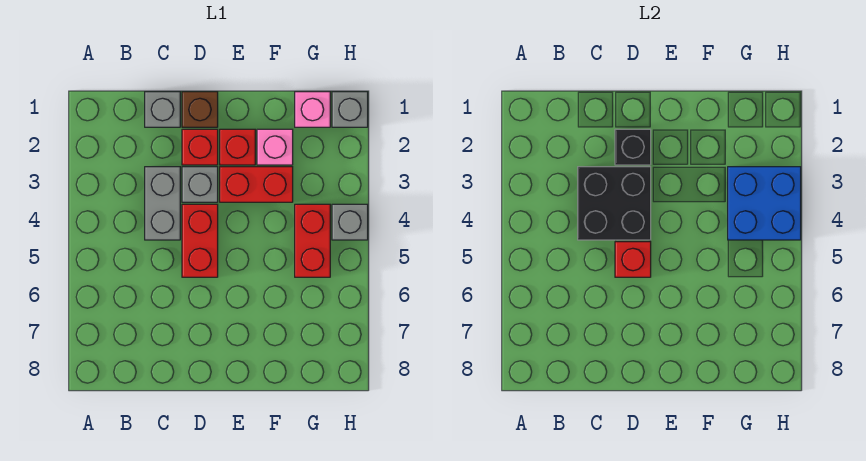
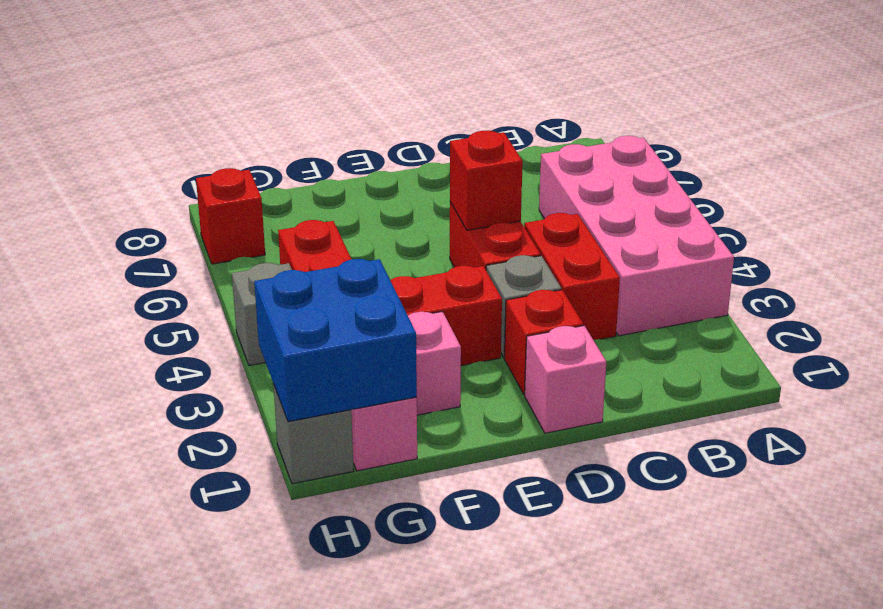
none -> pink 2x4 brick [539,136,734,336]
grey 1x1 brick [145,92,180,127] -> none
grey 1x2 brick [145,167,180,240] -> red 1x2 brick [524,213,620,340]
black 2x2 brick [578,167,651,240] -> none
brown 1x1 brick [182,92,218,127] -> pink 1x1 brick [525,326,606,433]
black 1x1 brick [615,129,651,165] -> none
red 1x1 brick [220,129,255,165] -> red 1x1 brick moved to [196,168,265,264]
blue 2x2 brick [728,167,801,240] -> blue 2x2 brick moved to [254,259,417,422]

